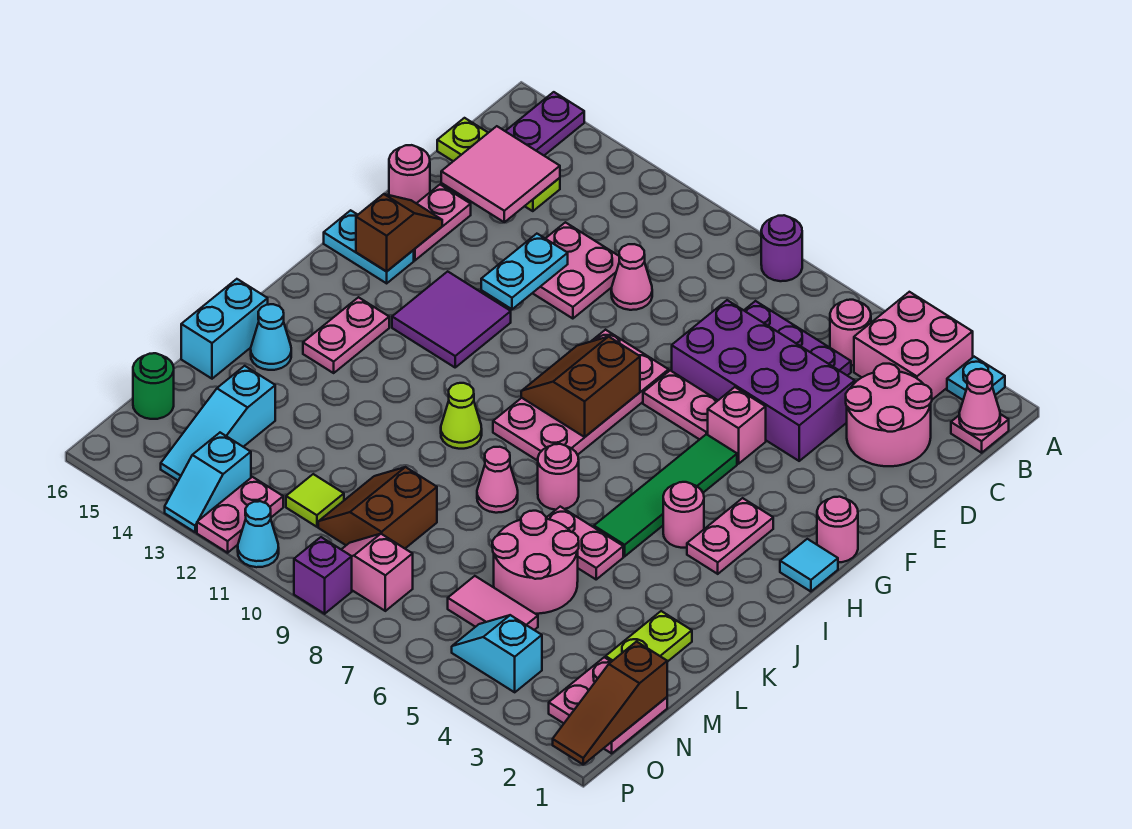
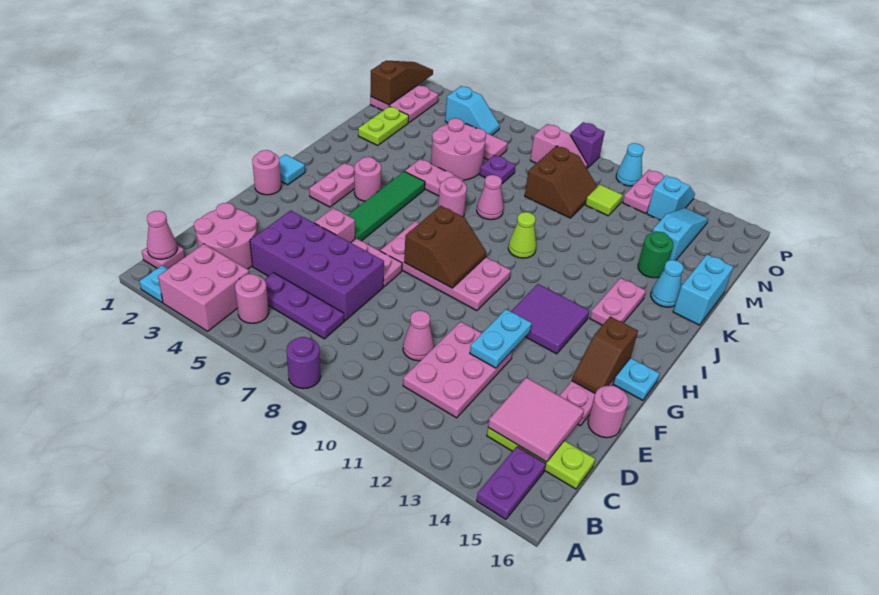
pink 2x2 plate [533,222,619,319] -> pink 2x3 plate [403,322,513,418]
pink 2x4 plate [493,330,669,461] -> pink 2x4 plate turned to [380,221,511,311]
none -> purple 1x1 plate [479,155,516,184]
green 1x1 round brick [133,353,174,419] -> green 1x1 round brick moved to [638,232,673,278]

